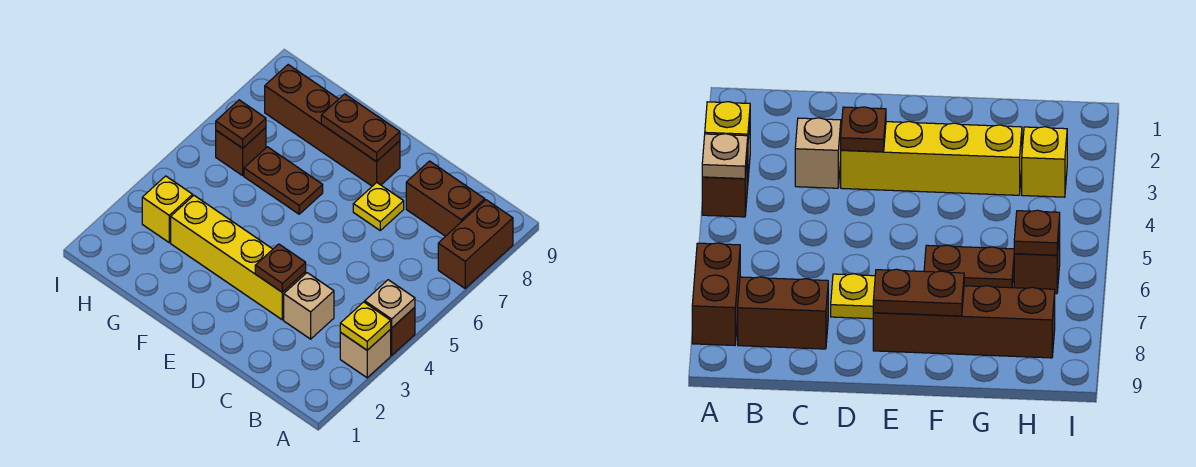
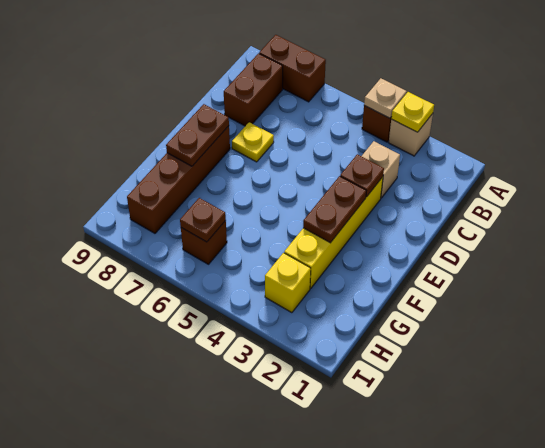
brown 1x2 plate [244,147,323,214] -> brown 1x2 plate moved to [303,176,366,243]

